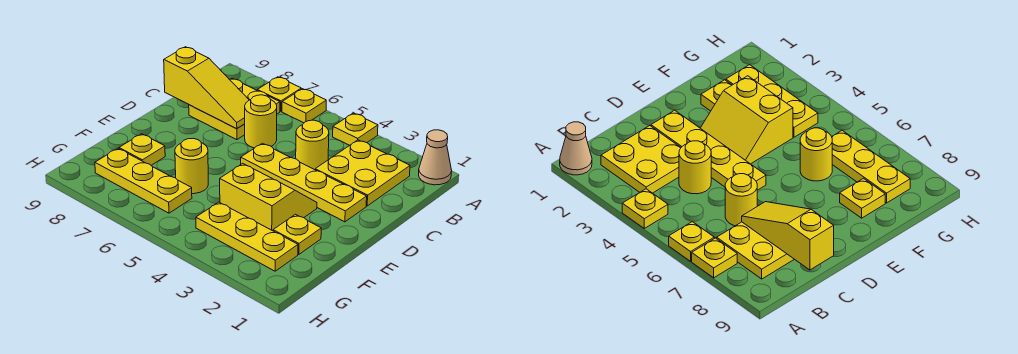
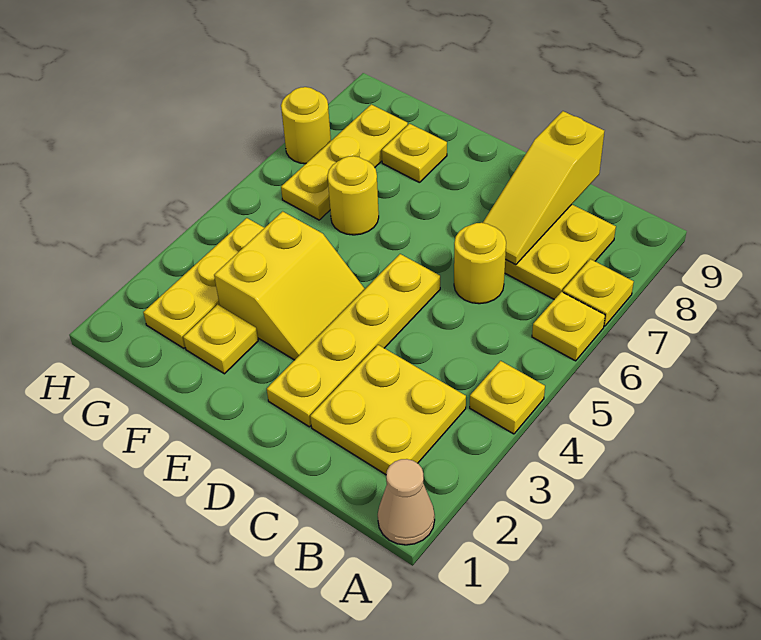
yellow 1x1 round brick [296,120,329,170] -> yellow 1x1 round brick moved to [281,87,331,164]

